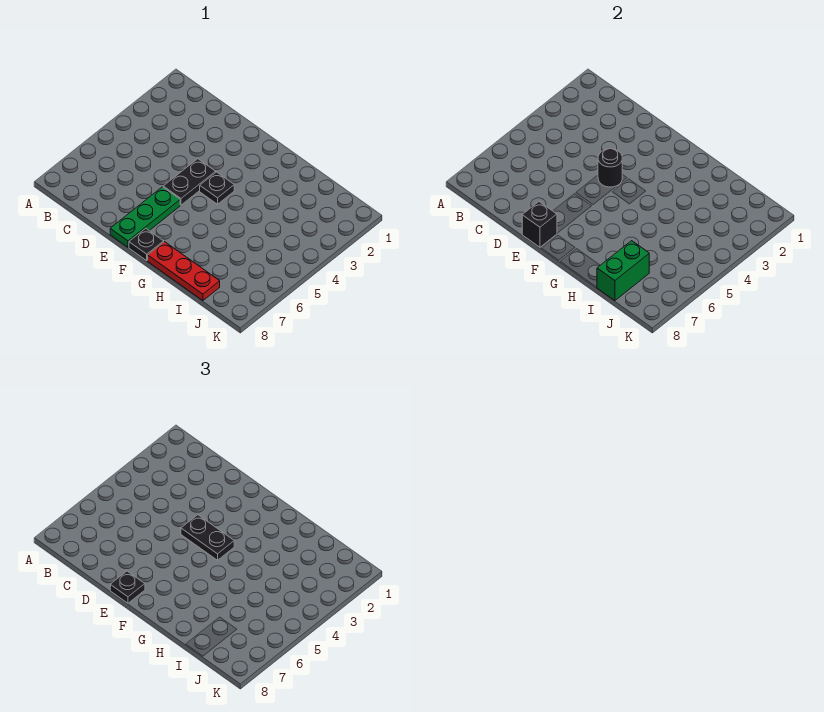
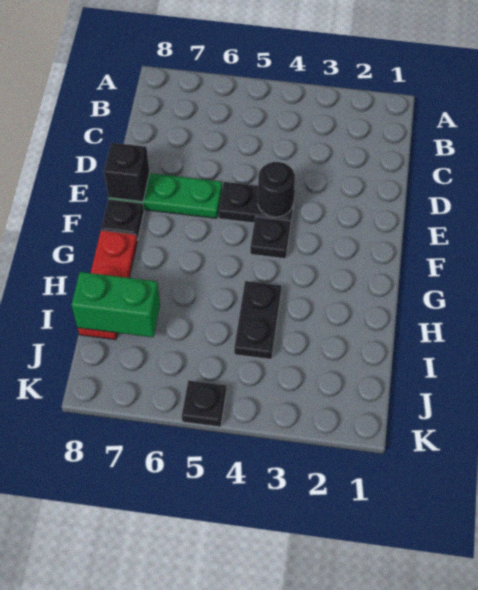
black 1x2 plate [181,515,234,560] -> black 1x2 plate moved to [234,281,281,359]
black 1x1 plate [110,571,145,603] -> black 1x1 plate moved to [182,380,226,427]

